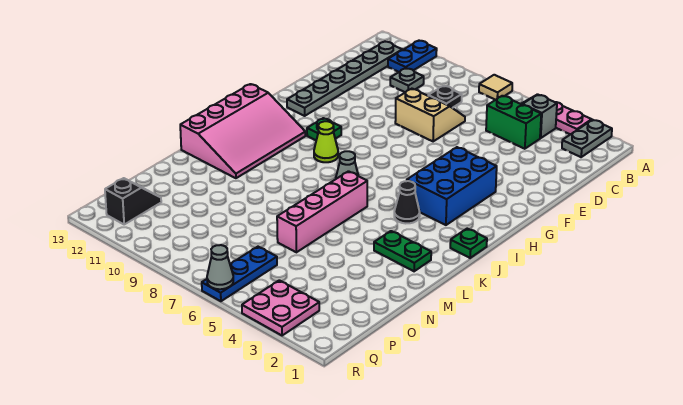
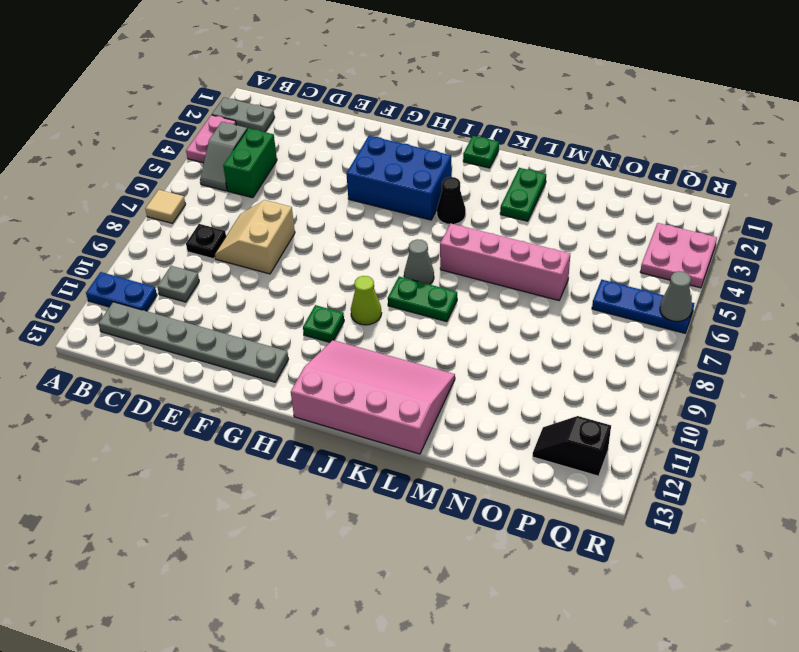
none -> green 1x2 plate [388,277,457,322]

